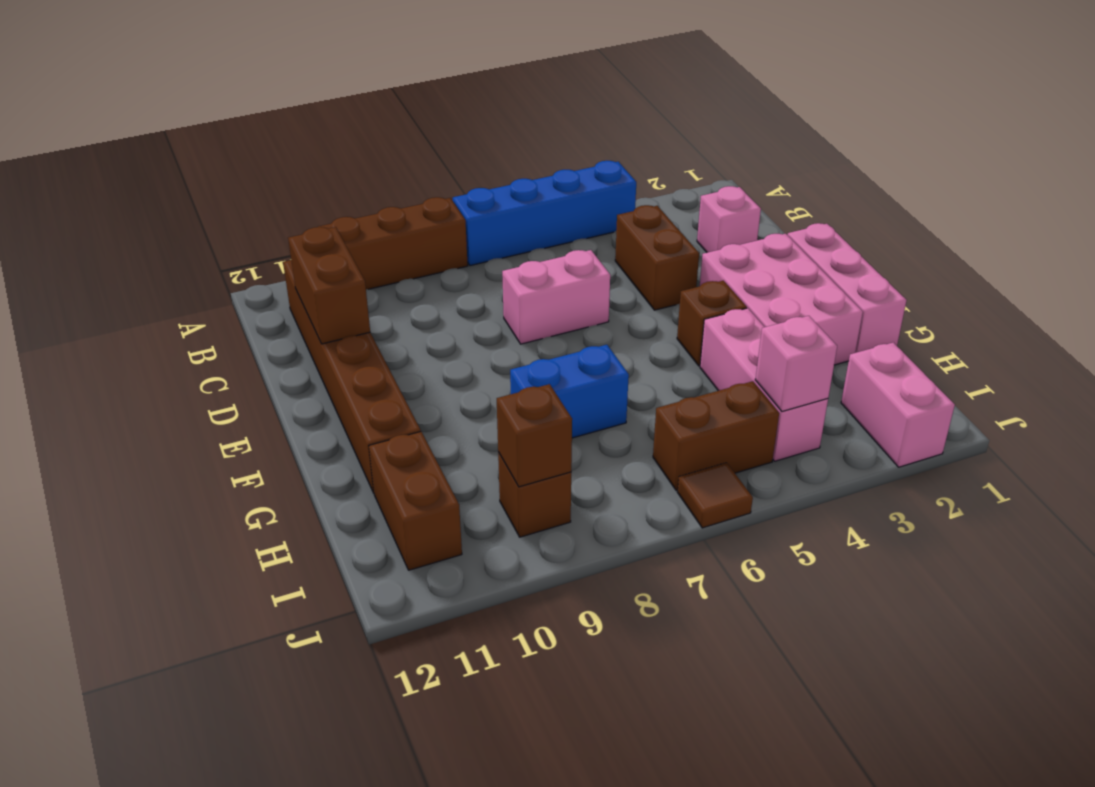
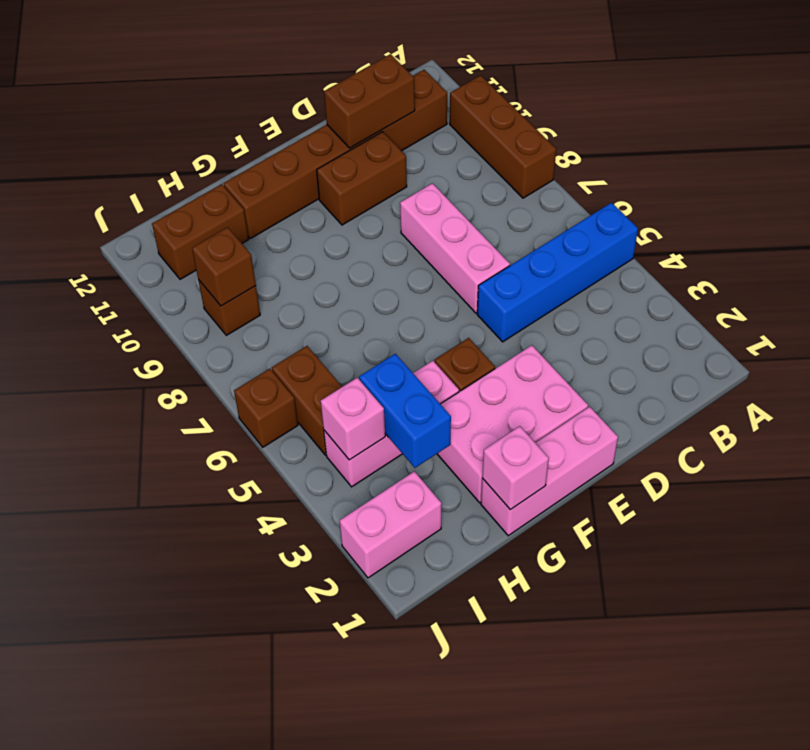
blue 1x4 brick [453,161,636,266] -> blue 1x4 brick turned to [477,203,638,342]
pink 1x1 brick [697,186,761,253] -> pink 1x1 brick moved to [482,426,549,510]
brown 1x2 brick [615,205,699,310] -> brown 1x2 brick moved to [317,132,407,225]
pink 1x2 brick [502,250,610,344] -> pink 1x3 brick [400,183,510,313]
blue 1x2 brick [510,345,629,438] -> blue 1x2 brick moved to [359,354,451,468]
brown 1x1 tile [677,463,753,528] -> brown 1x1 brick [234,369,298,447]

